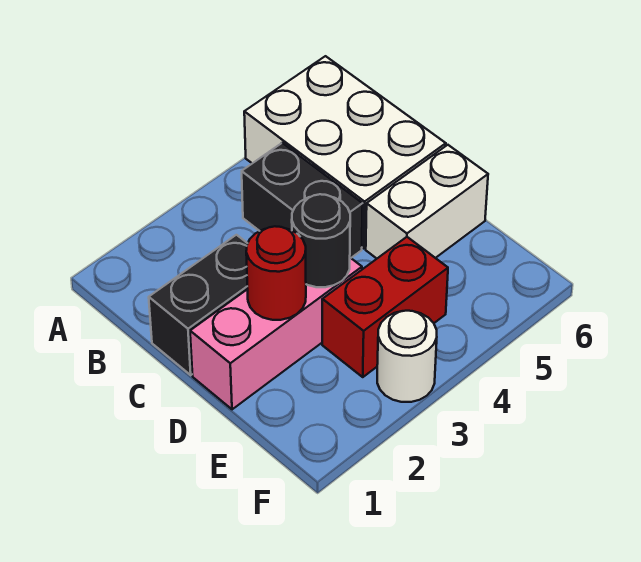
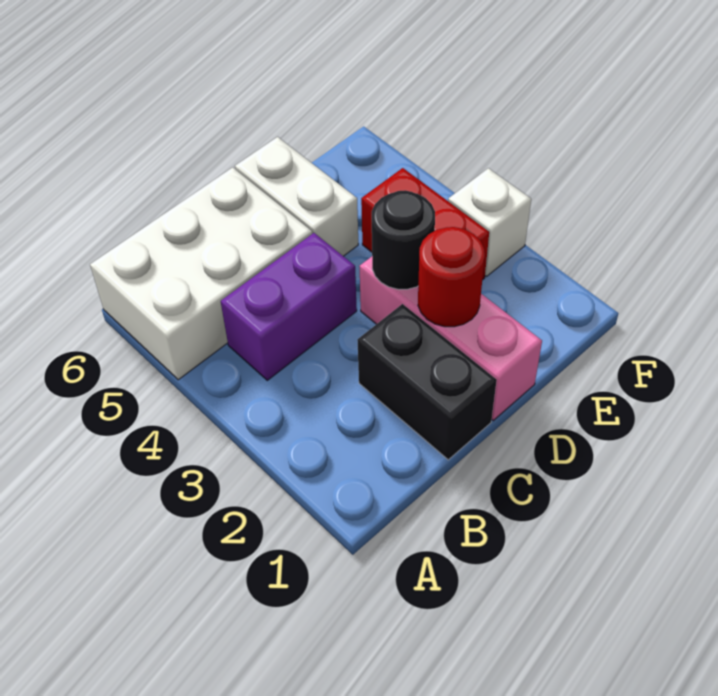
black 1x2 brick [242,143,363,258] -> purple 1x2 brick [221,233,357,380]
white 1x1 round brick [377,311,437,402] -> white 1x1 brick [448,168,531,276]

